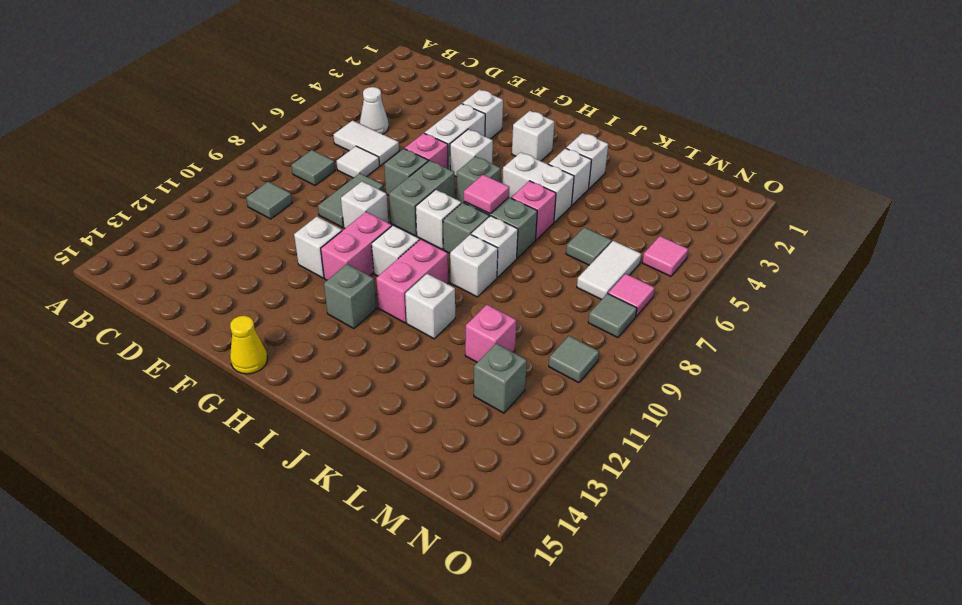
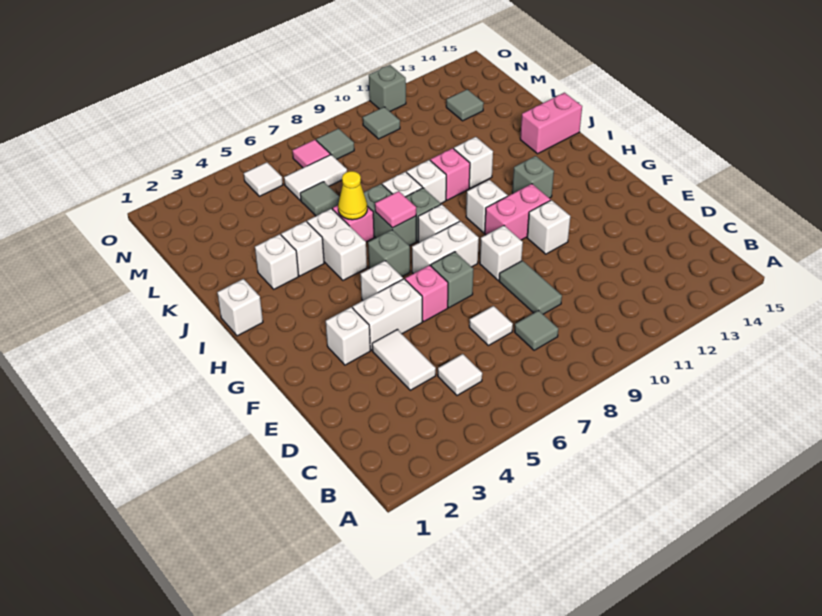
white 1x1 cone [360,87,389,134] -> white 1x1 tile [438,354,482,396]
white 1x2 tile [333,121,399,166] -> white 1x2 tile moved to [372,329,436,390]
grey 1x1 tile [246,182,292,219] -> grey 1x1 tile moved to [446,89,484,121]
grey 1x2 tile [318,173,384,227] -> grey 1x2 tile turned to [499,261,562,314]
grey 1x2 brick [389,160,455,236] -> white 1x2 brick [412,221,479,274]
yellow 1x1 cone [230,316,267,374] -> yellow 1x1 cone moved to [338,171,367,220]
white 1x1 brick [512,111,554,161] -> white 1x1 brick moved to [217,279,263,336]
pink 1x2 brick [376,239,448,323] -> pink 1x2 brick moved to [520,93,582,154]
pink 1x1 brick [465,305,517,362] -> pink 1x1 brick moved to [430,148,470,200]
grey 1x1 brick [474,344,527,413] -> grey 1x1 brick moved to [369,65,406,111]
pink 1x1 tile [642,236,688,276] -> white 1x1 tile [244,162,283,196]

